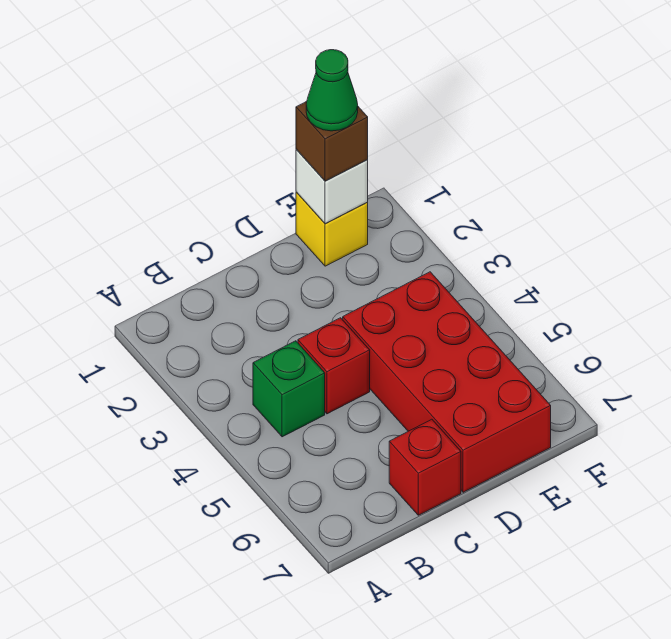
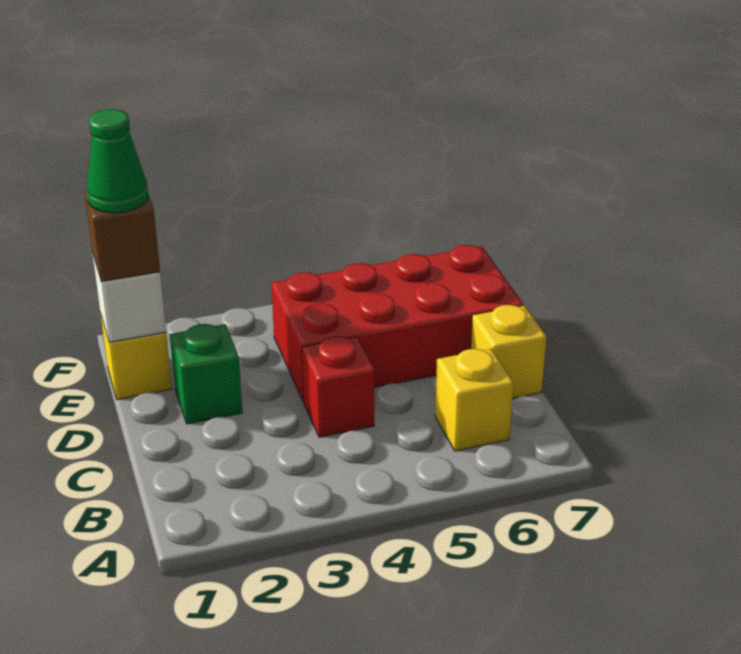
green 1x1 brick [253,341,325,437] -> green 1x1 brick moved to [170,324,242,424]
none -> yellow 1x1 brick [435,349,514,451]
red 1x1 brick [389,419,461,515] -> yellow 1x1 brick [471,305,547,399]

